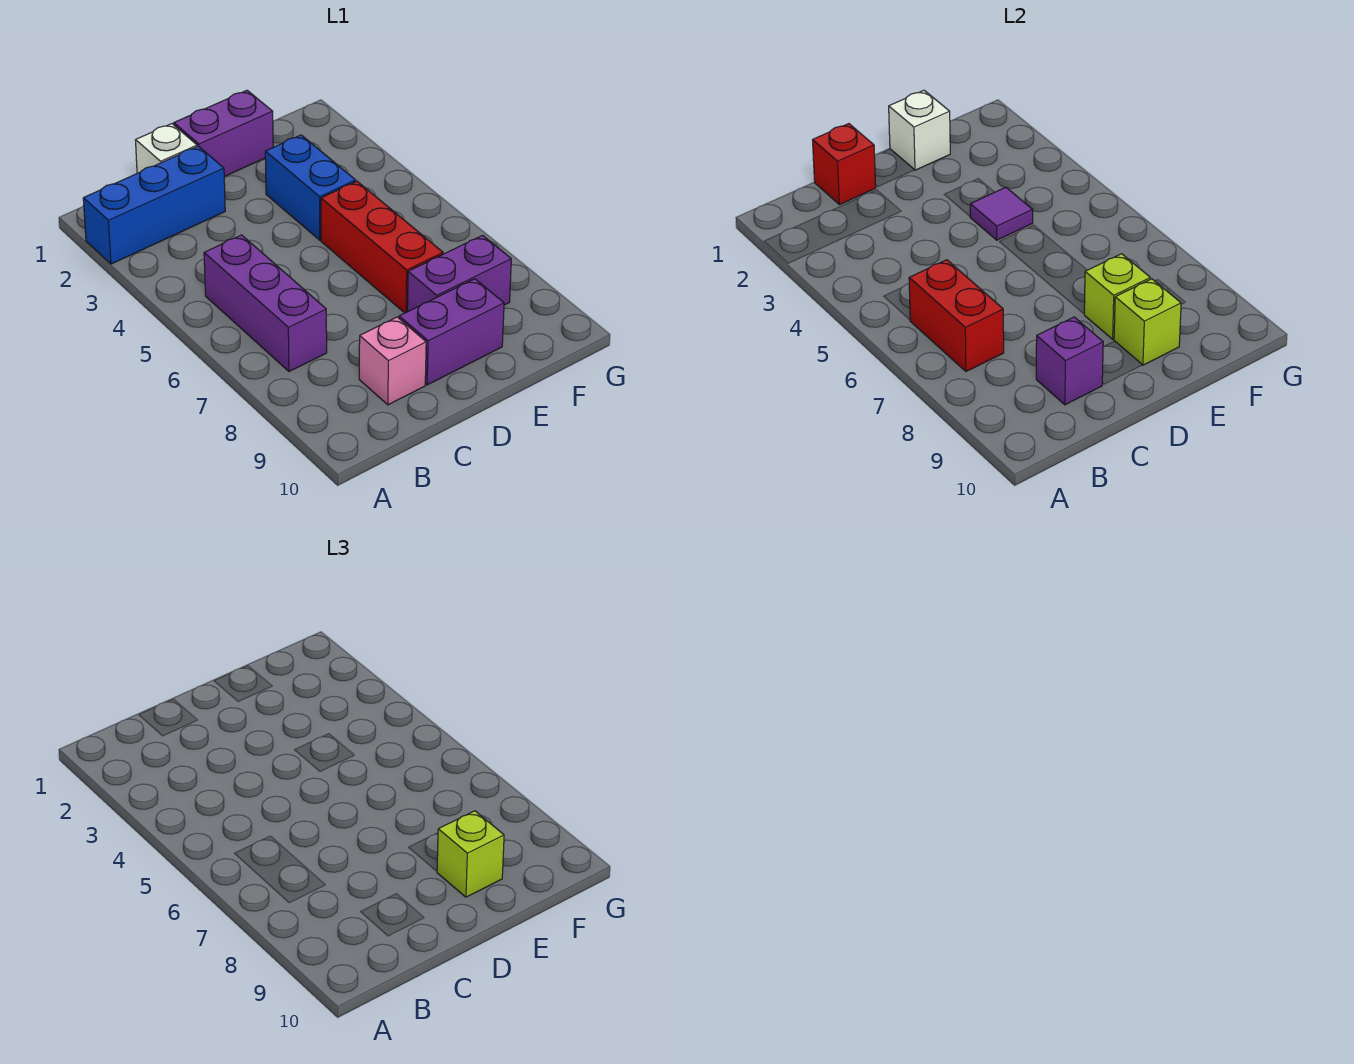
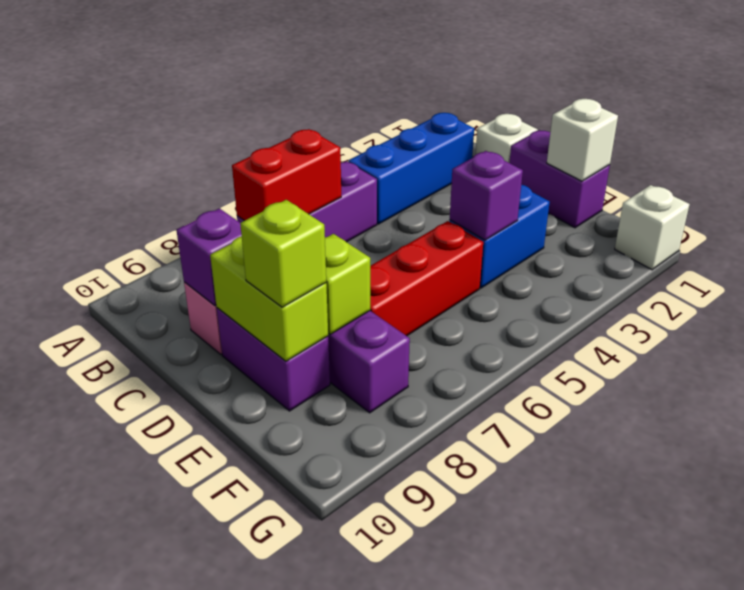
blue 1x3 brick [83,146,225,264] -> blue 1x3 brick turned to [348,113,474,224]
red 1x1 brick [813,124,876,205] -> none
purple 1x1 tile [970,187,1033,240] -> purple 1x1 brick [450,151,523,240]
lime 1x1 brick [1114,279,1181,365] -> lime 1x2 brick [210,236,328,361]
none -> white 1x1 brick [615,185,690,270]

